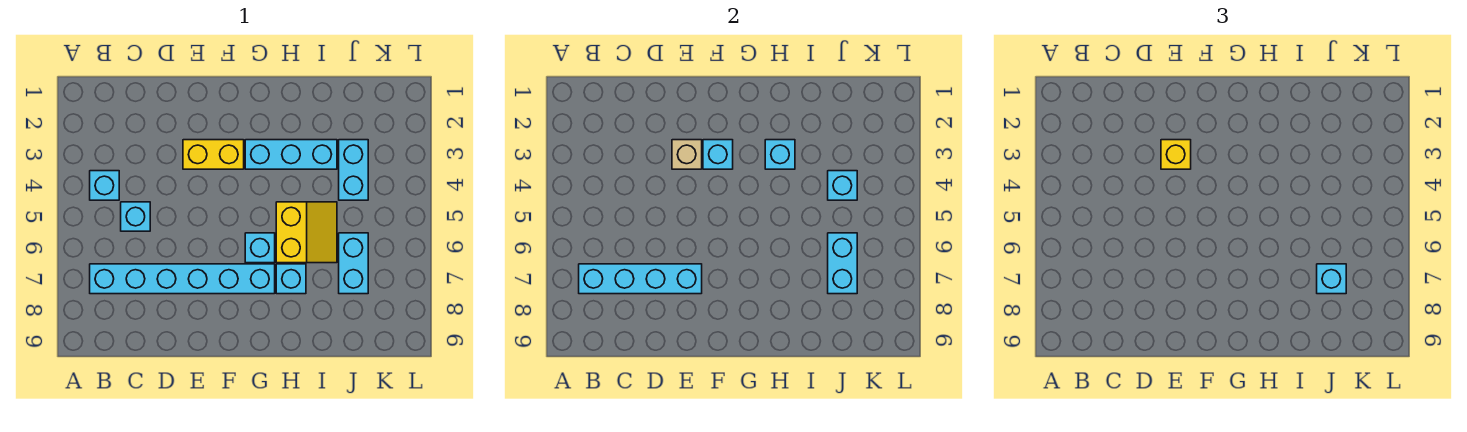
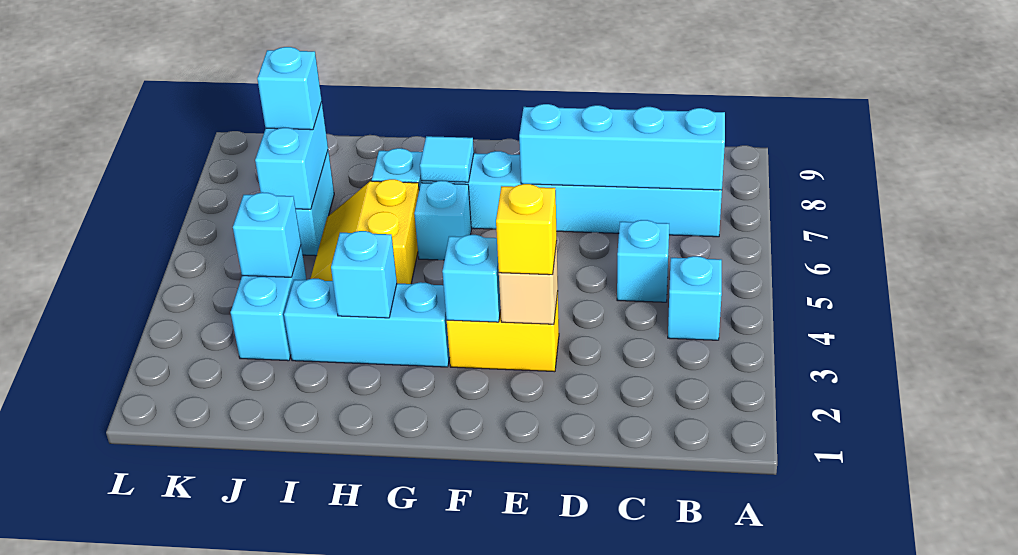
none -> cyan 1x1 tile [420,136,474,182]

